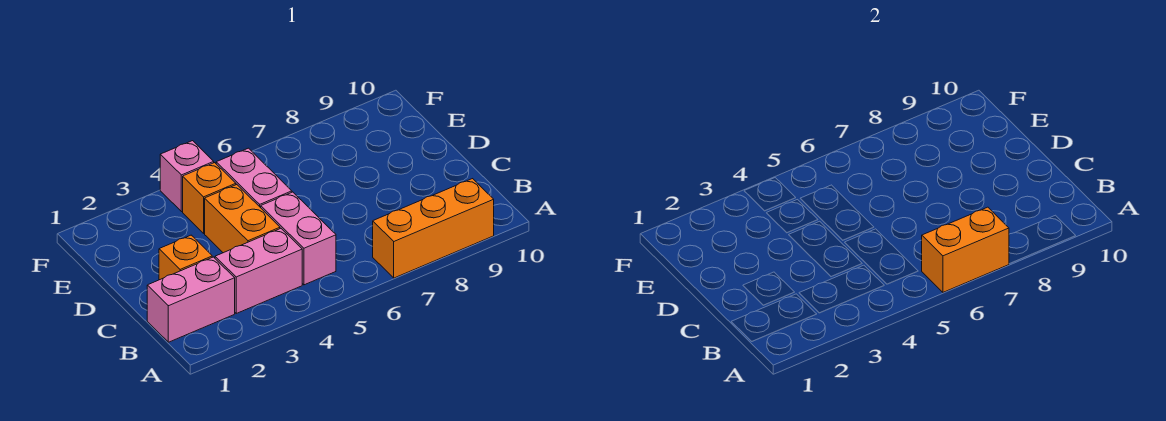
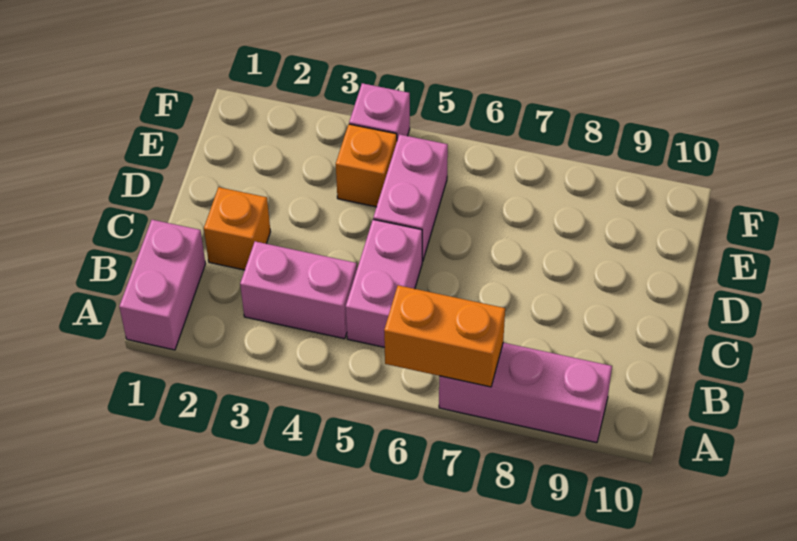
orange 1x3 brick [373,179,494,278] -> pink 1x3 brick [439,343,612,443]
pink 1x2 brick [147,257,235,342] -> pink 1x2 brick turned to [119,220,205,350]
orange 1x2 brick [205,185,280,253] -> none

